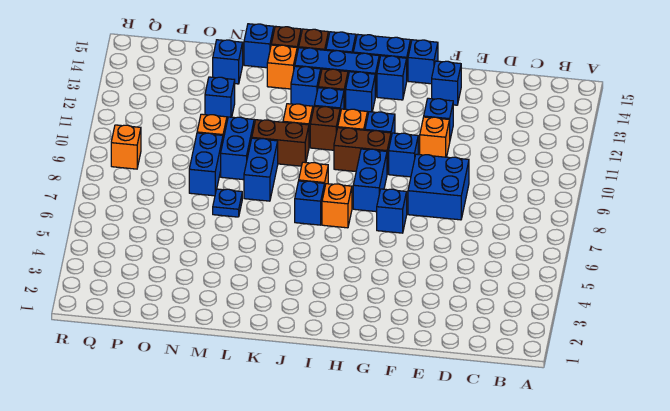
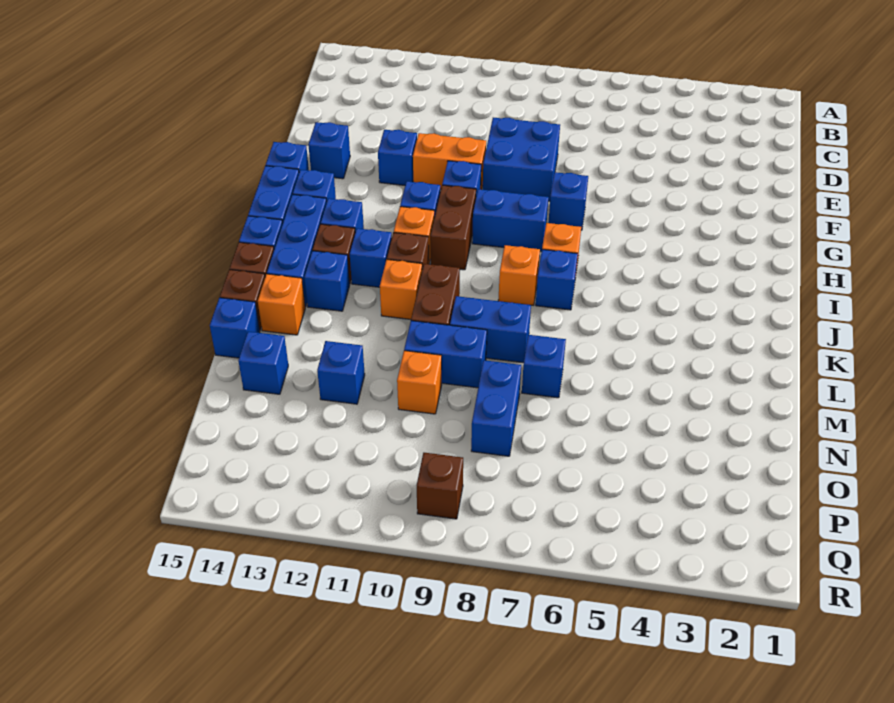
orange 1x1 brick [420,117,450,157] -> orange 1x2 brick [413,133,486,189]
blue 1x1 plate [213,189,242,217] -> blue 1x1 brick [522,335,566,398]
blue 1x2 brick [189,133,223,196] -> blue 1x2 brick turned to [471,360,521,456]
orange 1x1 brick [111,125,141,169] -> brown 1x1 brick [417,453,463,519]

